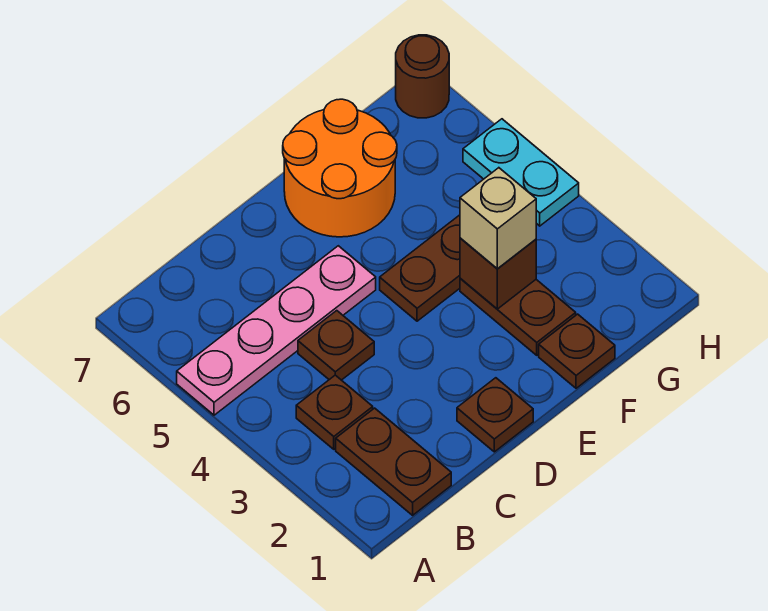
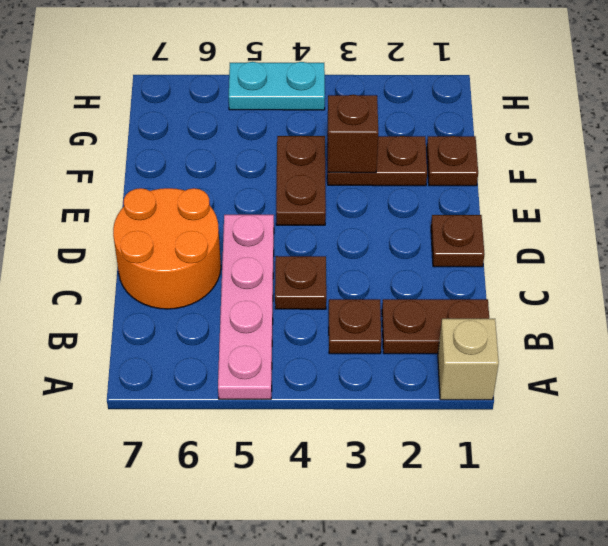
orange 2x2 round brick [283,99,397,237] -> orange 2x2 round brick moved to [113,188,221,309]
tan 1x1 brick [460,168,536,269] -> tan 1x1 brick moved to [438,319,499,400]
brown 1x1 round brick [396,35,449,118] -> none

